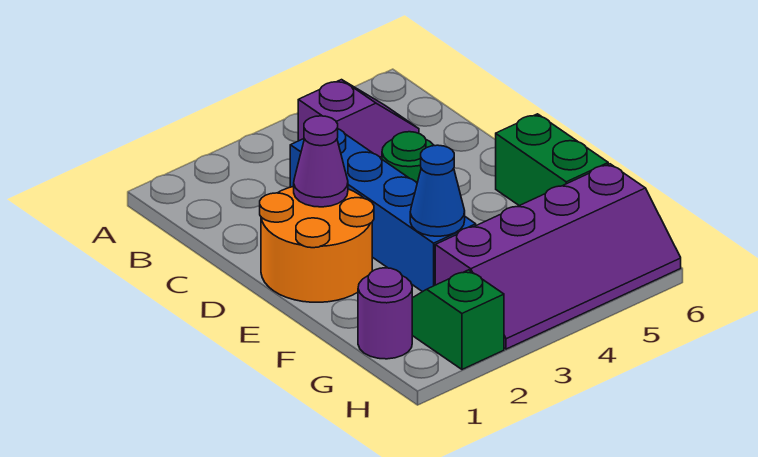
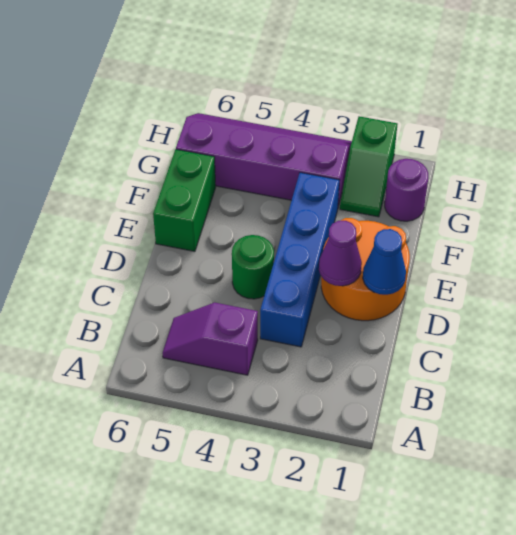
blue 1x1 cone [410,145,465,236] -> blue 1x1 cone moved to [363,229,406,295]

